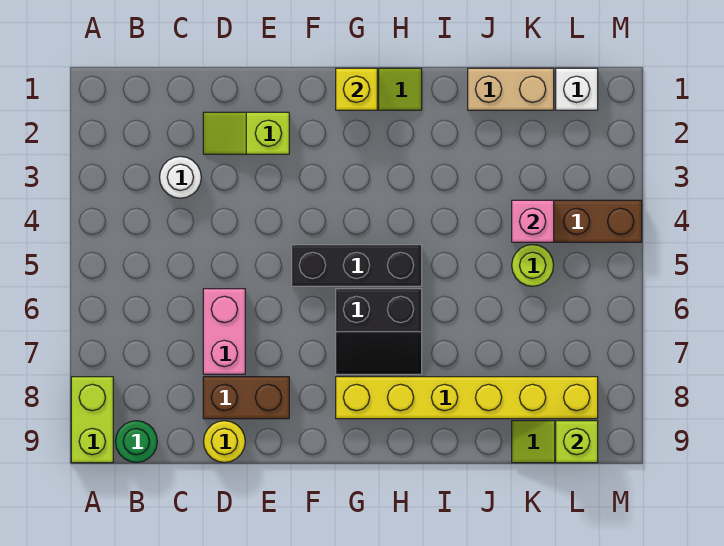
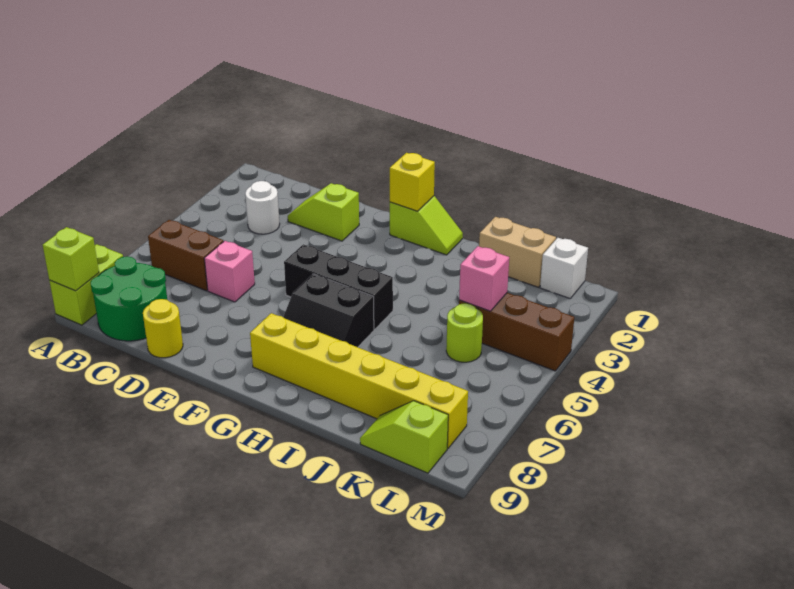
green 1x1 round brick [115,421,157,463] -> green 2x2 round brick [91,256,167,341]
pink 1x2 brick [203,289,245,374] -> pink 1x1 brick [204,241,255,302]
brown 1x2 brick [203,377,289,419] -> brown 1x2 brick moved to [148,220,224,291]
lime 1x1 brick [556,421,598,463] -> lime 1x1 brick moved to [43,227,99,291]

